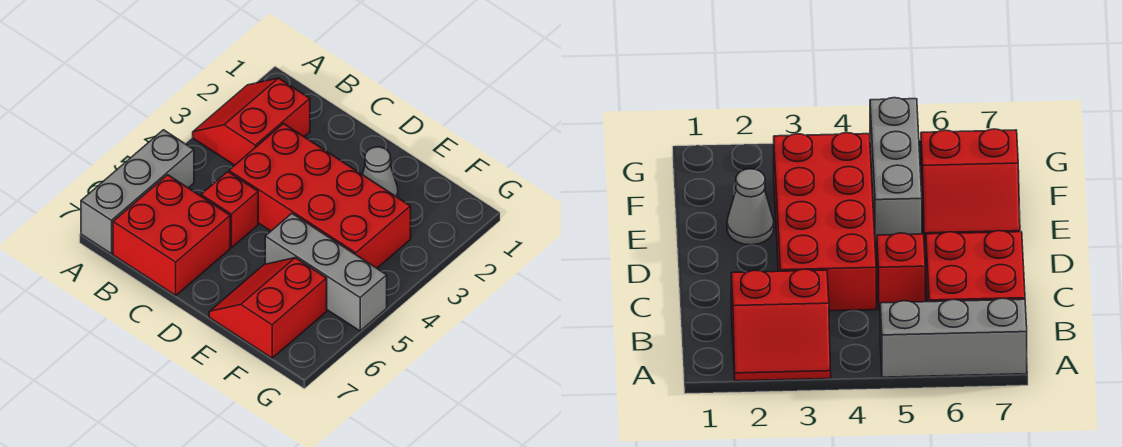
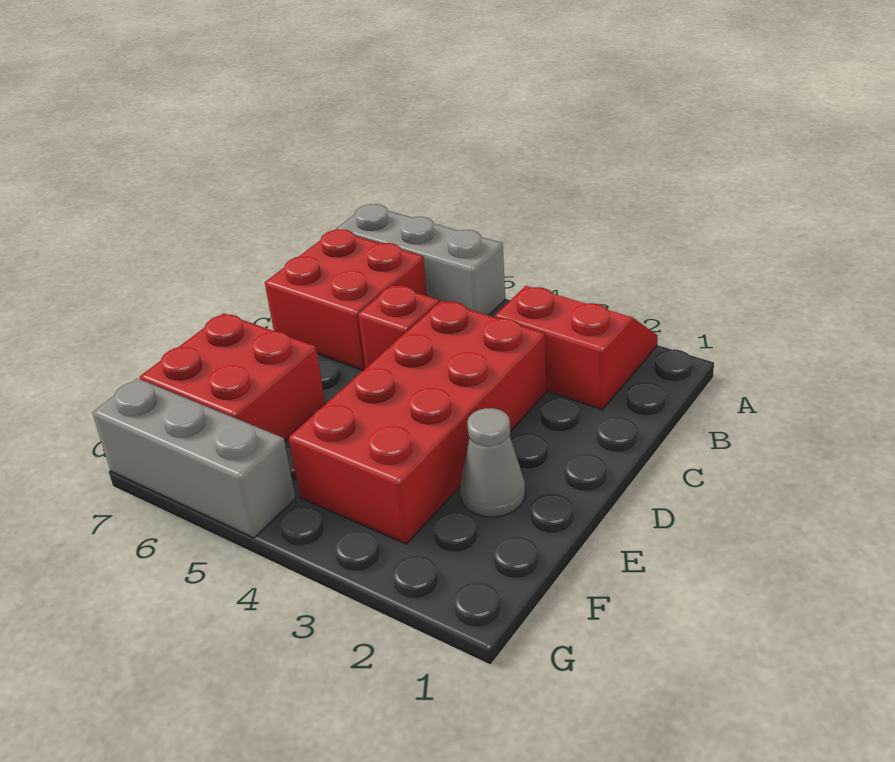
grey 1x3 brick [265,214,387,331] -> grey 1x3 brick turned to [92,378,296,538]
red 2x2 slope [209,258,327,358] -> red 2x2 brick [140,313,325,441]

